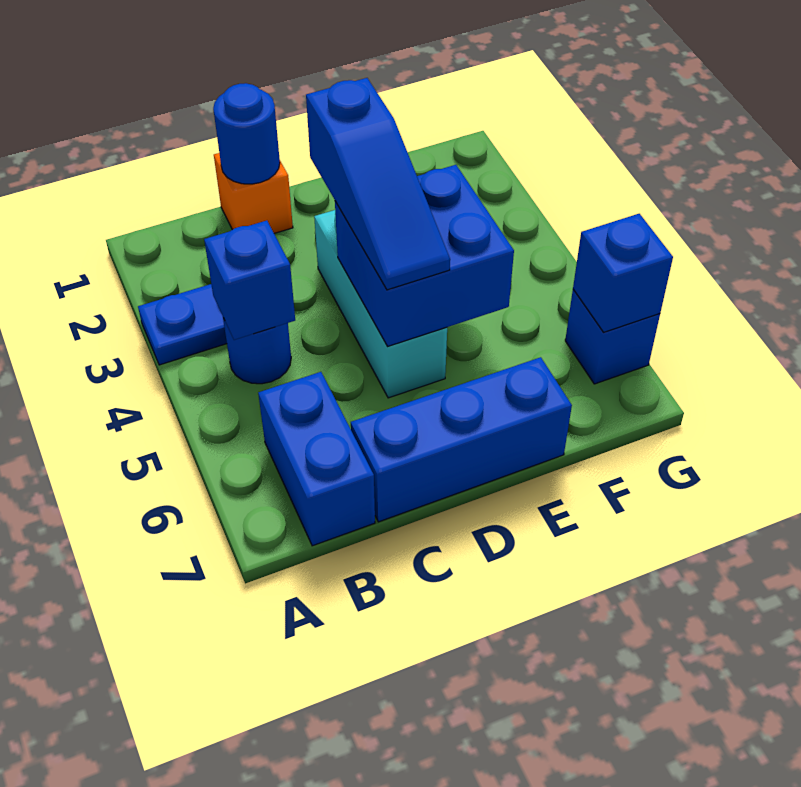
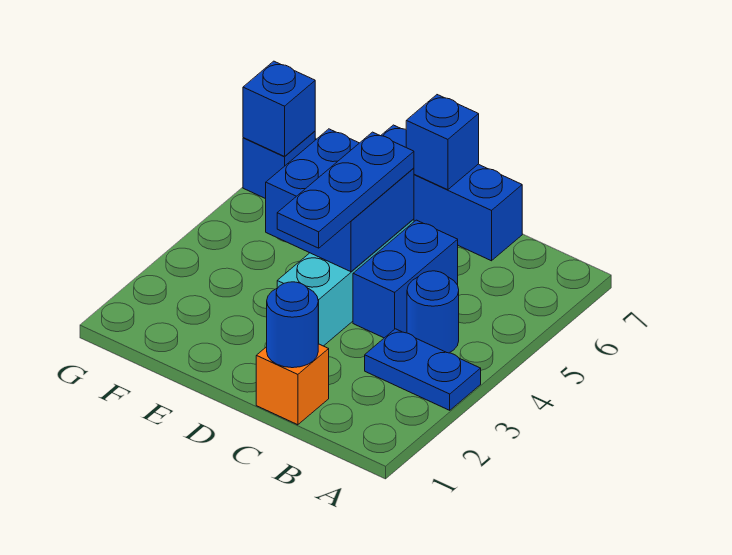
blue 1x1 brick [204,221,295,340] -> blue 1x1 brick moved to [406,95,479,190]
blue 1x2 brick [258,372,375,546] -> blue 1x2 brick moved to [353,220,458,338]
blue 1x3 slope [306,78,450,290] -> blue 1x3 plate [277,132,414,248]

